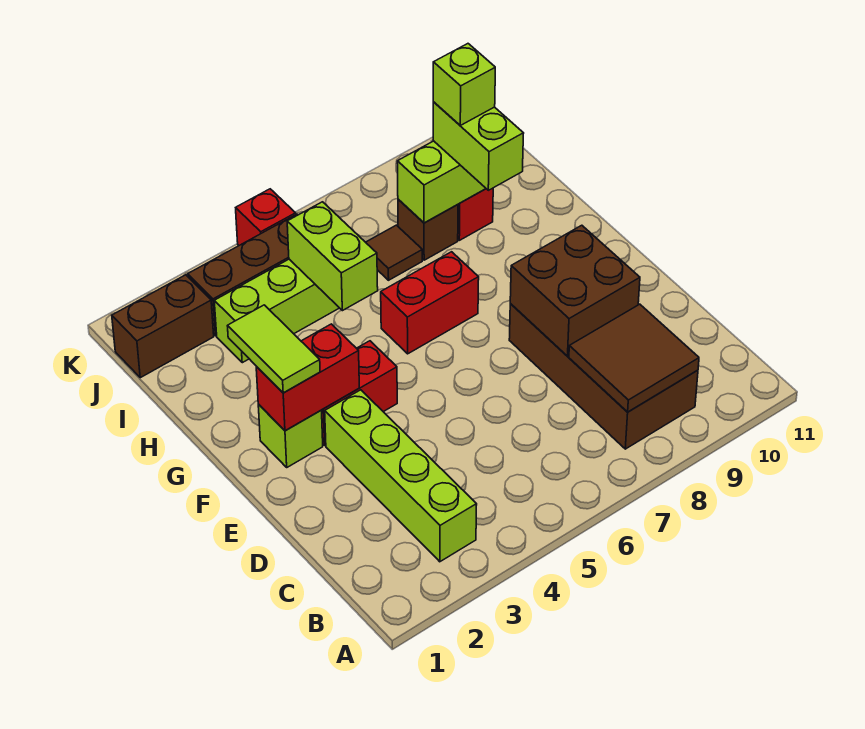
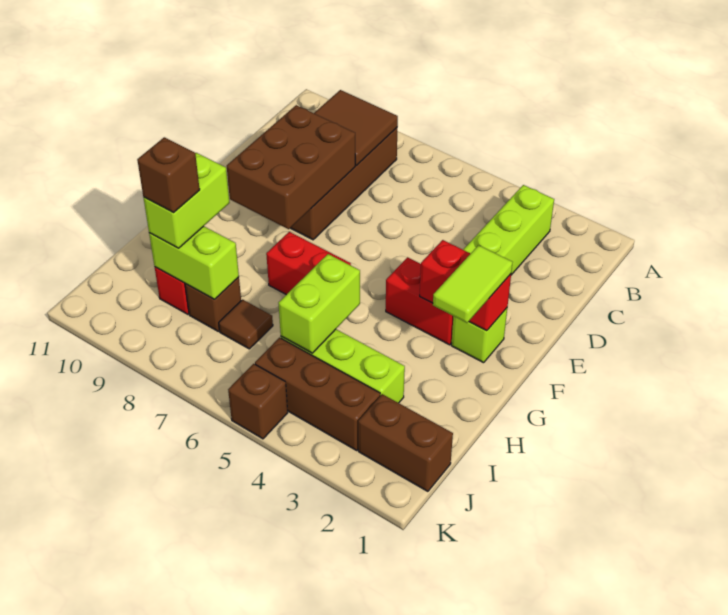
brown 2x2 brick [510,225,640,356] -> brown 2x3 brick [227,105,355,229]
lime 1x1 brick [433,44,495,125] -> brown 1x1 brick [137,137,200,213]
red 1x1 brick [236,189,296,245] -> brown 1x1 brick [228,364,288,439]

